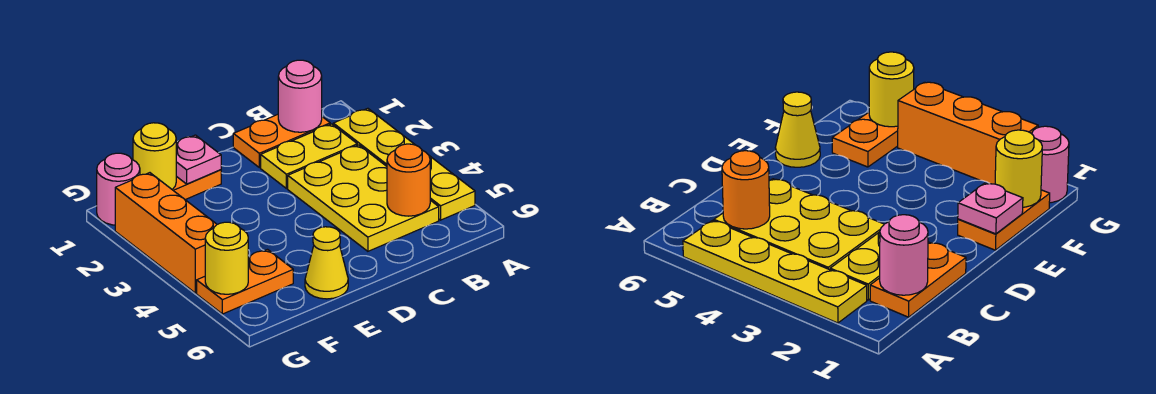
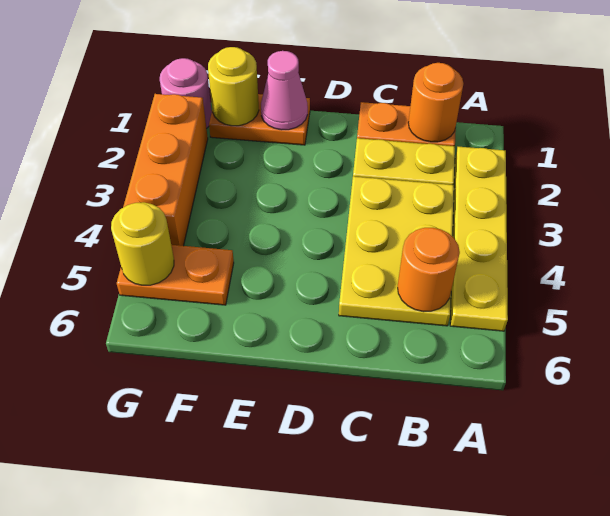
pink 1x1 round brick [278,60,322,132] -> orange 1x1 round brick [408,63,464,142]
pink 1x1 plate [176,135,221,184] -> pink 1x1 cone [261,51,308,130]
yellow 1x1 cone [305,227,348,299] -> none

